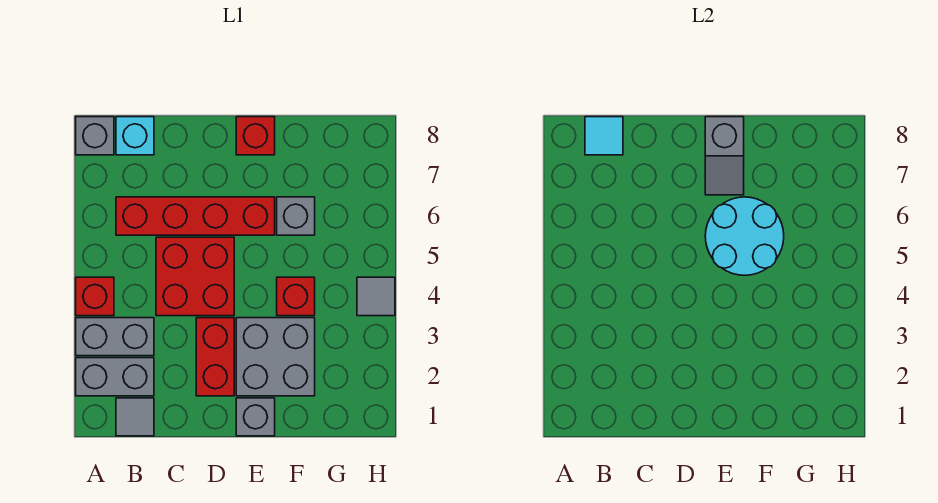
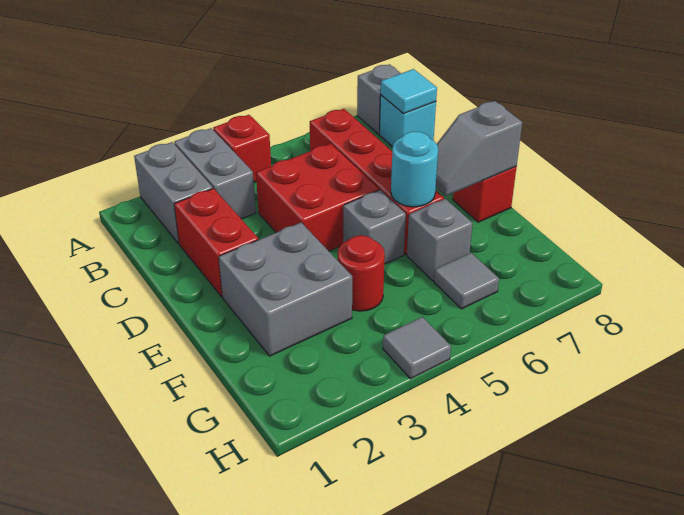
grey 1x1 tile [116,398,154,436] -> grey 1x1 tile moved to [434,253,499,309]
red 1x2 brick [196,318,234,396] -> red 1x2 brick turned to [174,188,259,297]
grey 1x1 brick [236,398,275,436] -> grey 1x1 brick moved to [343,190,406,264]
cyan 2x2 round brick [705,197,784,275] -> cyan 1x1 round brick [391,132,438,207]
red 1x1 brick [277,277,315,316] -> red 1x1 round brick [338,235,385,311]

